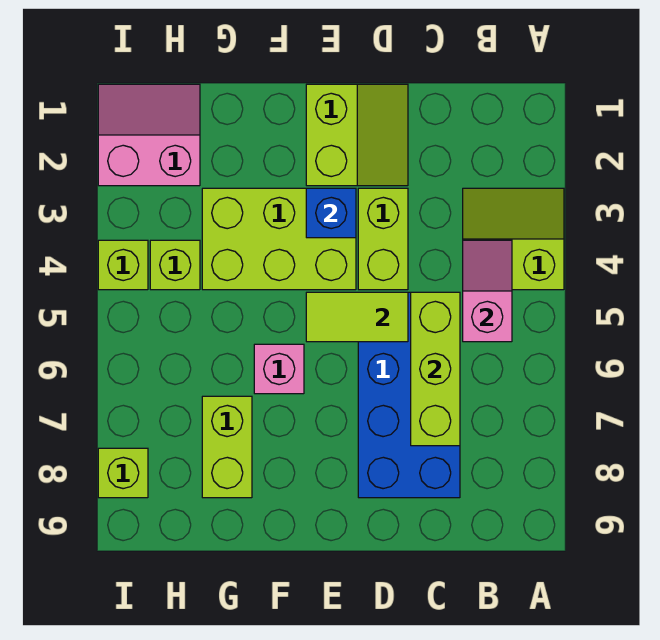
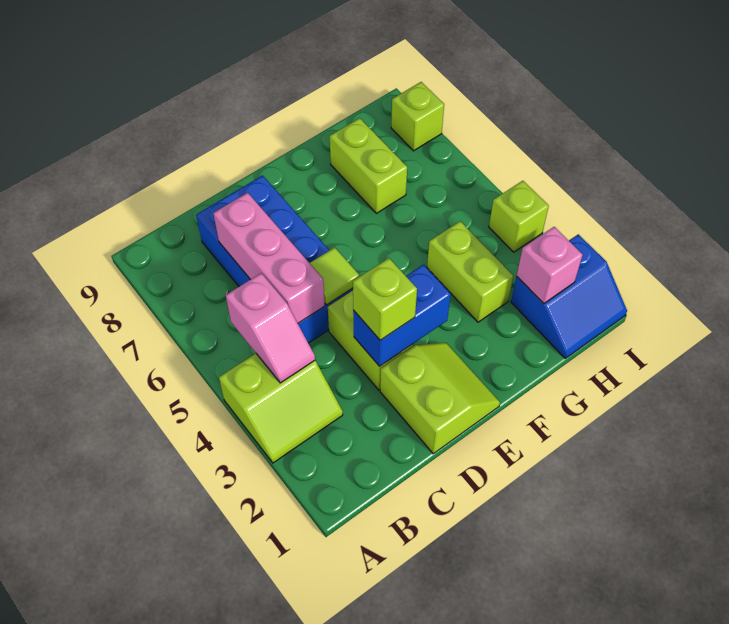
lime 1x3 brick [411,292,460,446] -> pink 1x3 brick [213,193,325,323]
lime 2x2 slope [306,84,408,186] -> lime 2x2 slope turned to [380,343,500,454]
lime 1x2 tile [306,292,408,342] -> lime 1x1 tile [310,247,359,305]
lime 2x3 brick [202,188,356,290] -> lime 1x2 brick [427,221,513,322]
blue 1x1 brick [306,188,356,238] -> blue 1x2 brick [353,265,451,366]
pink 1x1 brick [254,344,304,394] -> pink 1x1 brick moved to [517,227,583,304]
pink 2x2 slope [98,84,200,186] -> blue 2x2 slope [511,234,627,358]
lime 1x1 brick [150,240,200,290] -> lime 1x1 brick moved to [353,258,417,340]

